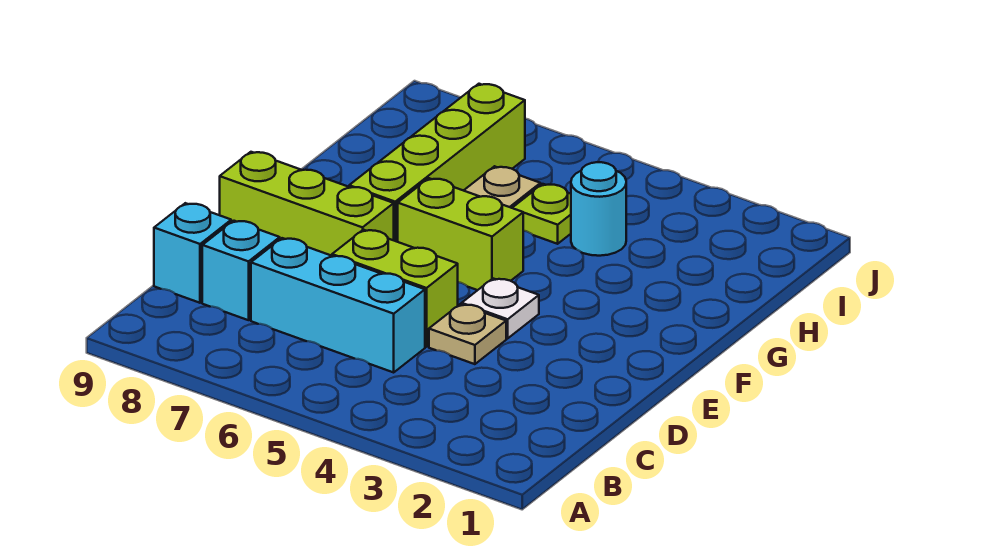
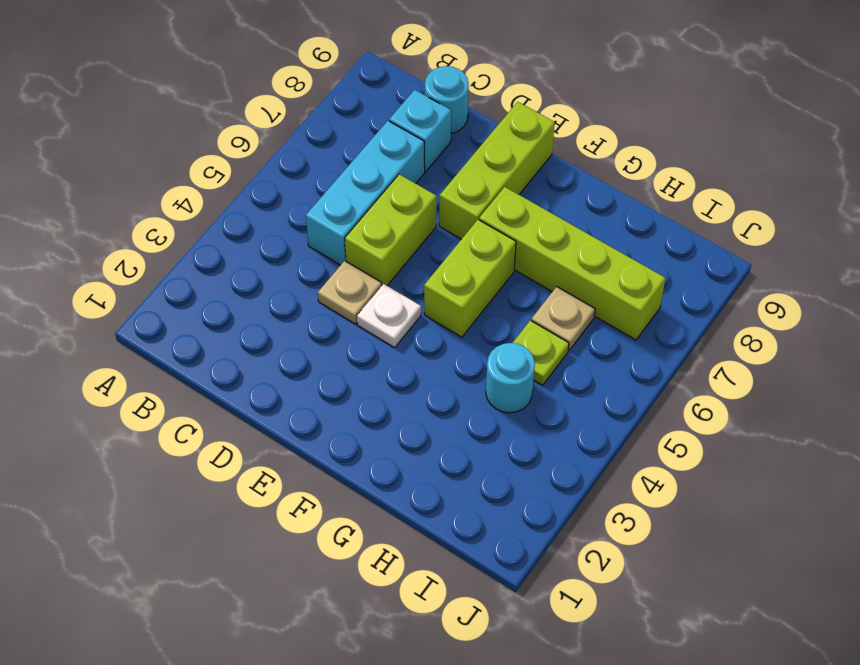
cyan 1x1 brick [154,203,231,303] -> cyan 1x1 round brick [425,66,469,133]

